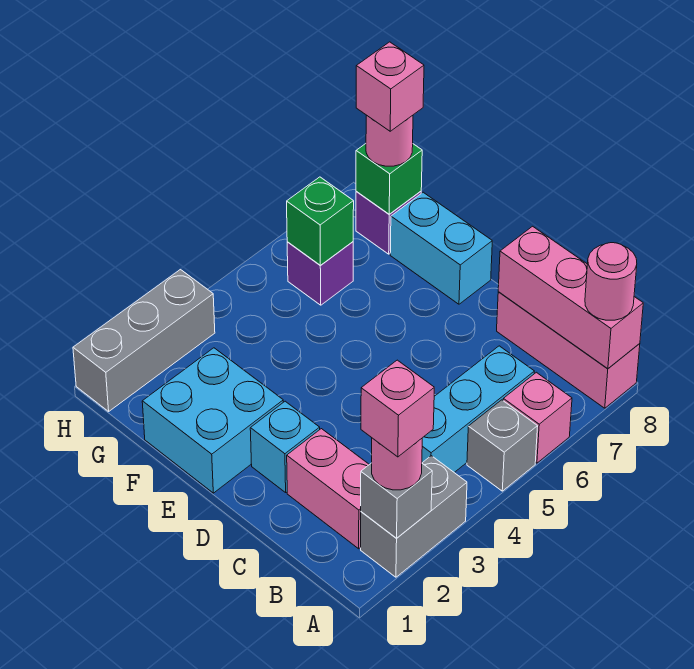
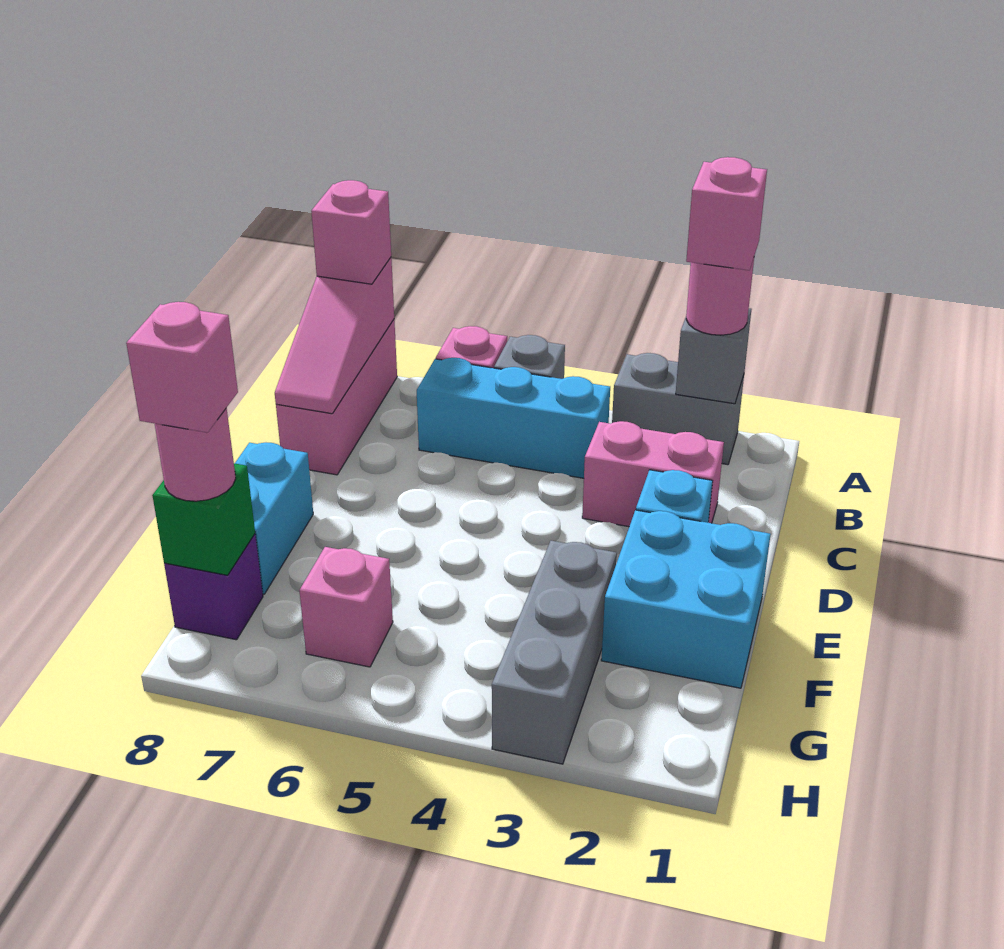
pink 1x3 brick [498,226,643,369] -> pink 1x3 slope [275,258,394,414]
pink 1x1 round brick [585,243,637,320] -> pink 1x1 brick [311,180,391,284]
pink 1x2 brick [287,429,369,549] -> pink 1x2 brick turned to [582,421,724,527]
purple 1x1 brick [287,242,353,305] -> pink 1x1 brick [299,547,393,667]
green 1x1 brick [287,177,354,266] -> none
grey 1x3 brick [73,270,215,411] -> grey 1x3 brick turned to [492,541,617,764]

